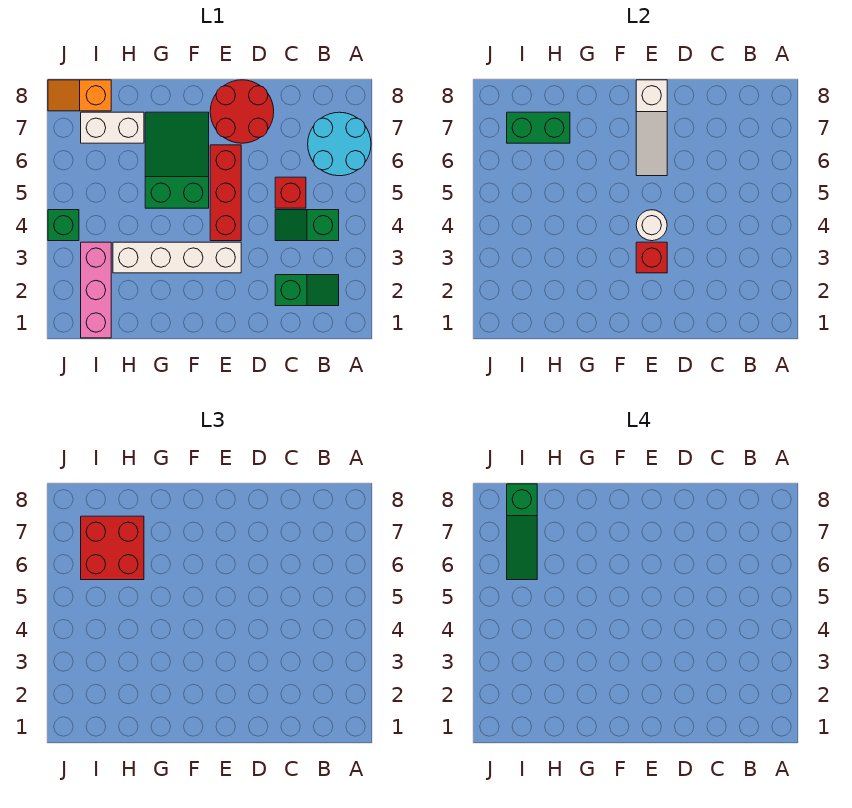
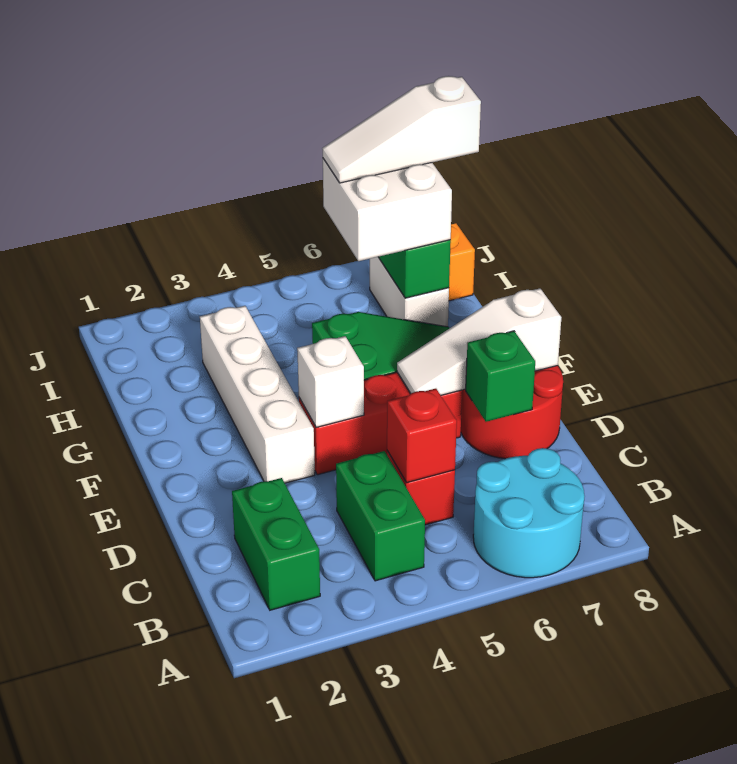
green 1x2 slope [275,275,339,306] -> green 1x2 brick [232,478,320,610]
green 1x2 slope [275,210,339,241] -> green 1x2 brick [336,451,425,581]
red 1x1 brick [636,242,667,273] -> red 1x1 brick moved to [387,389,457,483]
white 1x1 round brick [636,210,667,241] -> white 1x1 brick [297,336,364,427]
red 2x2 brick [81,516,144,580] -> white 2x2 brick [323,159,452,261]
pink 1x3 brick [81,242,111,338] -> none
green 1x3 slope [507,484,537,580] -> white 1x3 slope [322,76,481,183]
green 1x1 brick [48,210,79,241] -> green 1x1 brick moved to [466,331,535,422]

